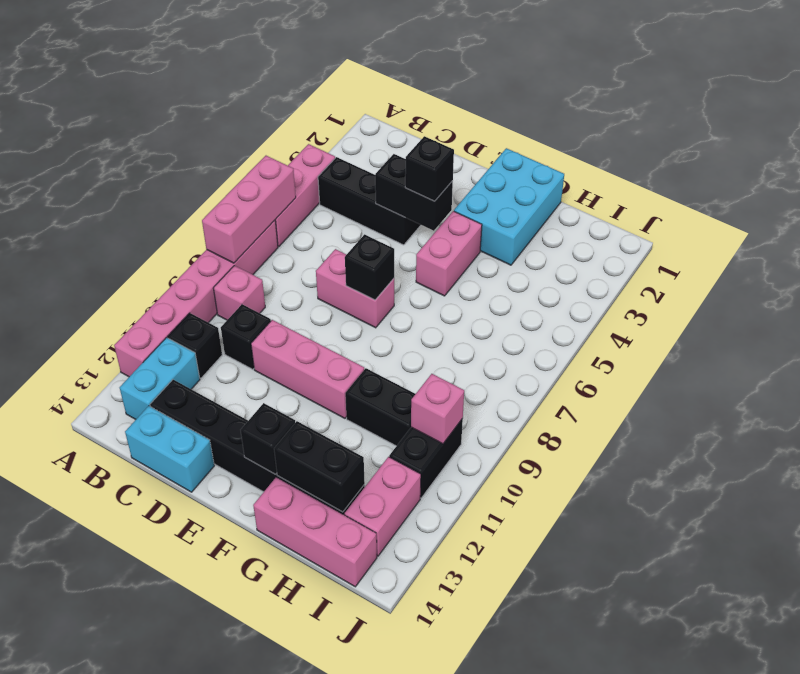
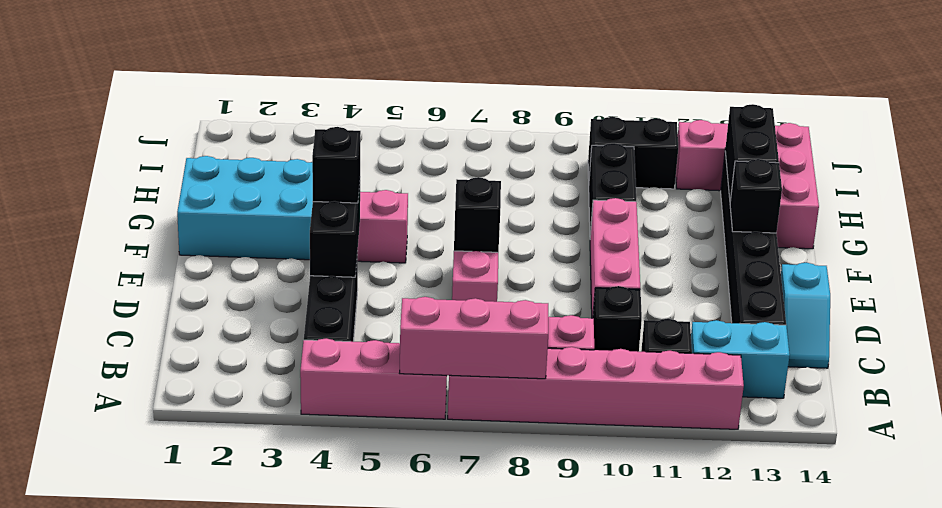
cyan 1x2 brick [125,406,214,492] -> cyan 1x2 slope [781,263,830,368]
pink 1x1 brick [411,374,464,444] -> none

